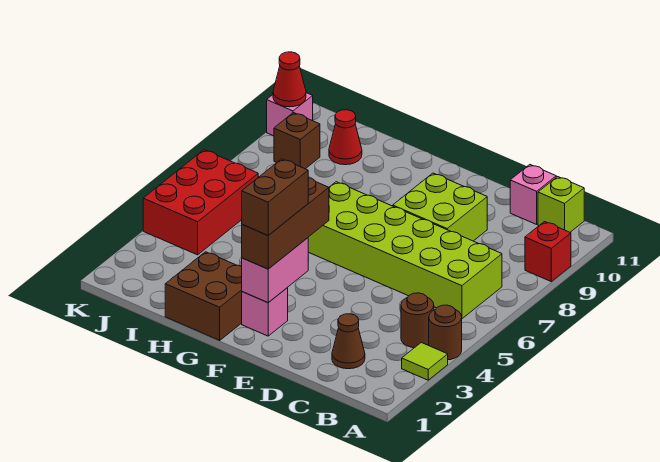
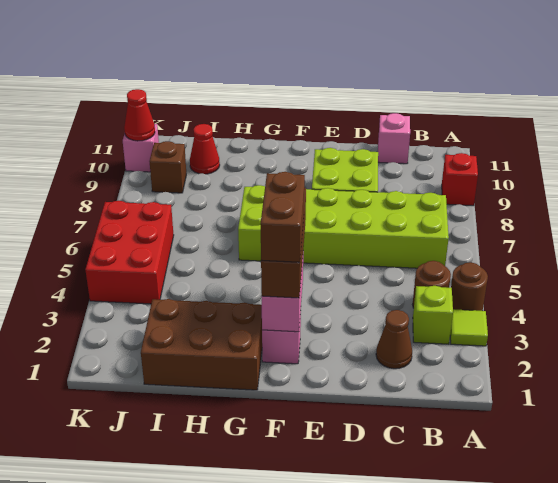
lime 1x1 brick [538,177,584,232] -> lime 1x1 brick moved to [413,286,453,344]
brown 2x2 brick [165,252,242,340] -> brown 2x3 brick [141,299,262,390]

